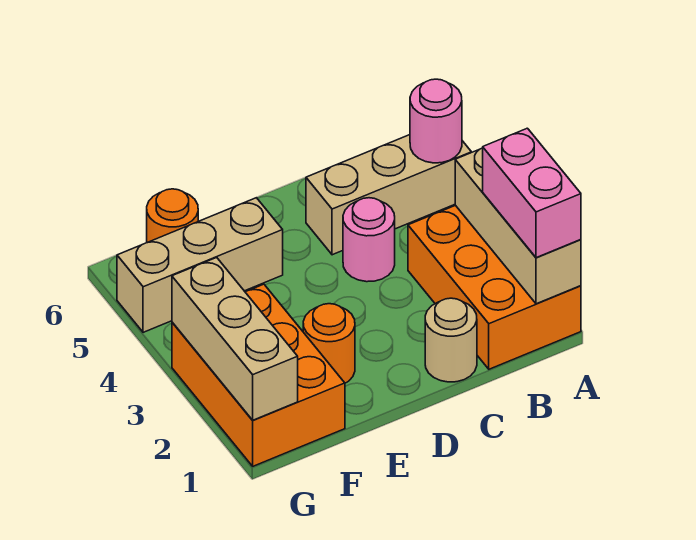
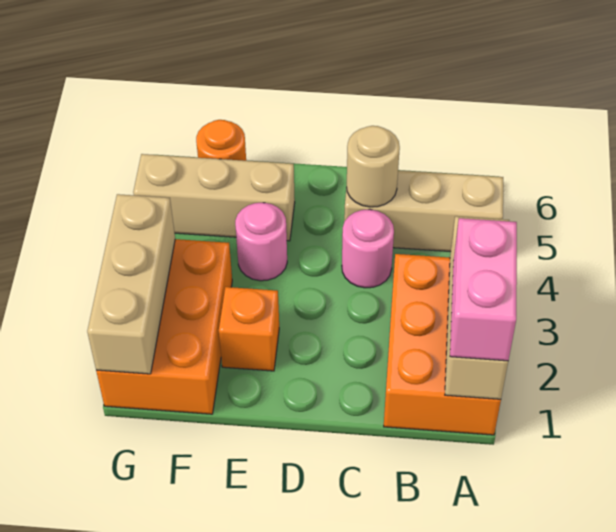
pink 1x1 round brick [410,79,462,163] -> pink 1x1 round brick moved to [235,203,287,281]
tan 1x1 round brick [425,298,477,382] -> tan 1x1 round brick moved to [347,126,400,207]
orange 1x1 round brick [303,304,355,383] -> orange 1x1 brick [219,287,279,371]

